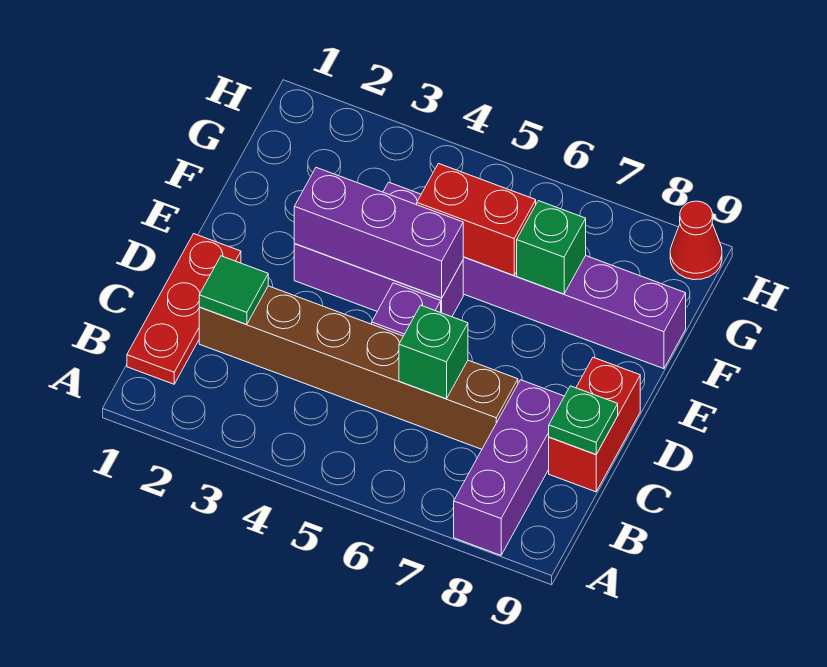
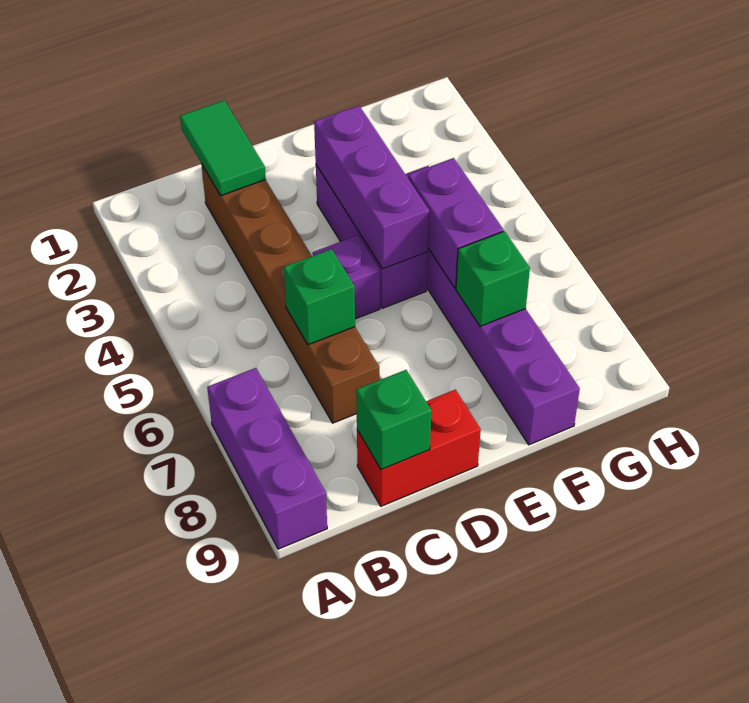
purple 1x3 brick [454,380,564,555] -> purple 1x3 brick turned to [207,368,327,549]
red 1x3 plate [127,234,241,384] -> none
green 1x1 tile [199,256,268,325] -> green 1x2 tile [180,101,266,196]
green 1x1 plate [549,386,618,455] -> green 1x1 brick [356,370,432,470]
red 1x2 brick [417,164,536,276] -> purple 1x2 brick [408,158,503,288]
red 1x1 cone [670,201,722,280] -> none

